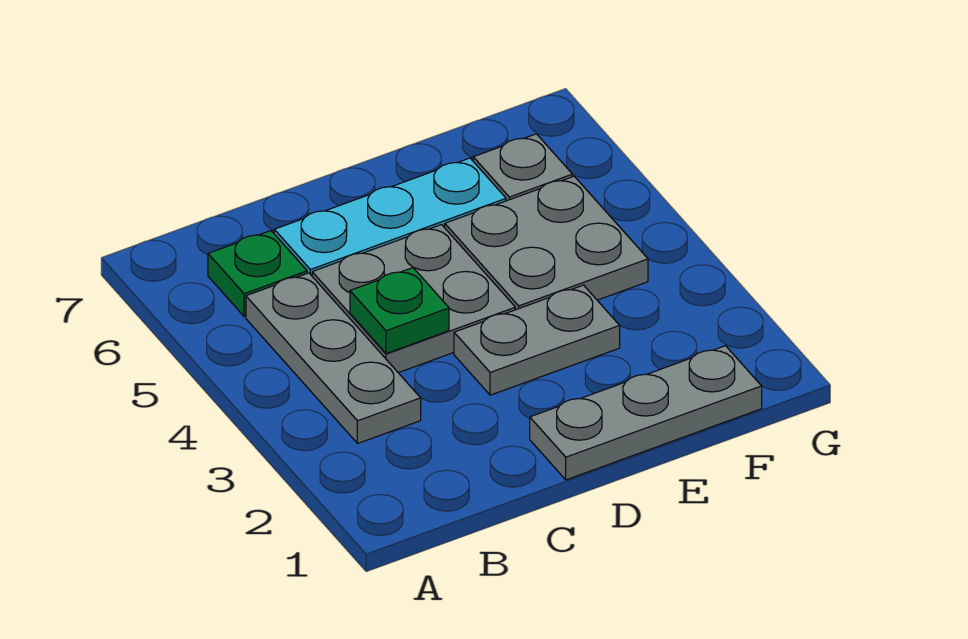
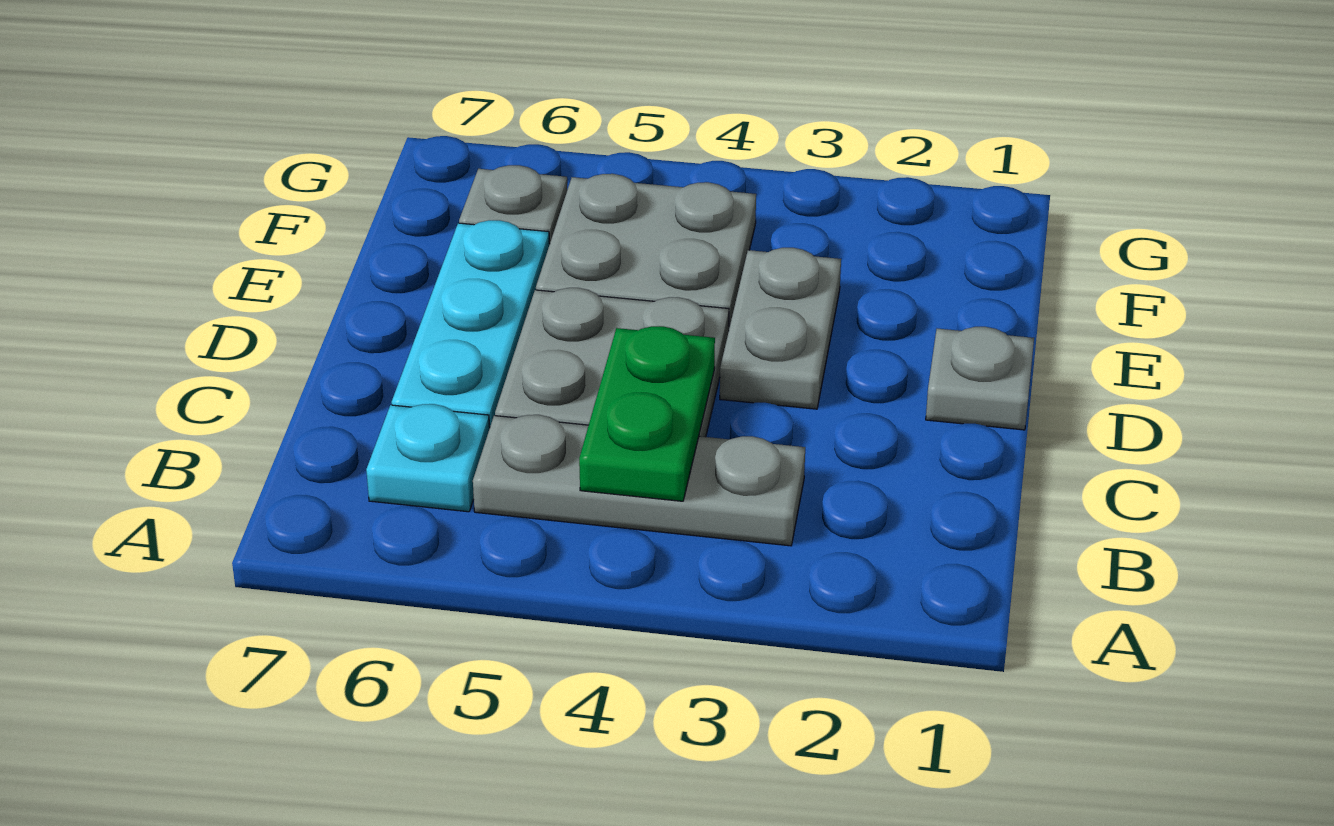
green 1x1 plate [208,231,307,316] -> cyan 1x1 plate [366,404,490,512]
green 1x1 plate [350,268,449,353] -> green 1x2 plate [579,326,715,501]
grey 1x3 plate [530,346,762,480] -> grey 1x1 plate [926,327,1034,430]

